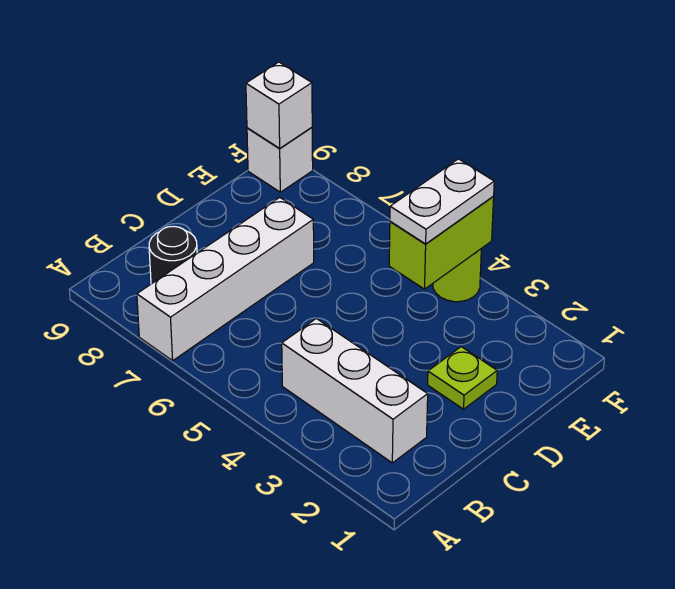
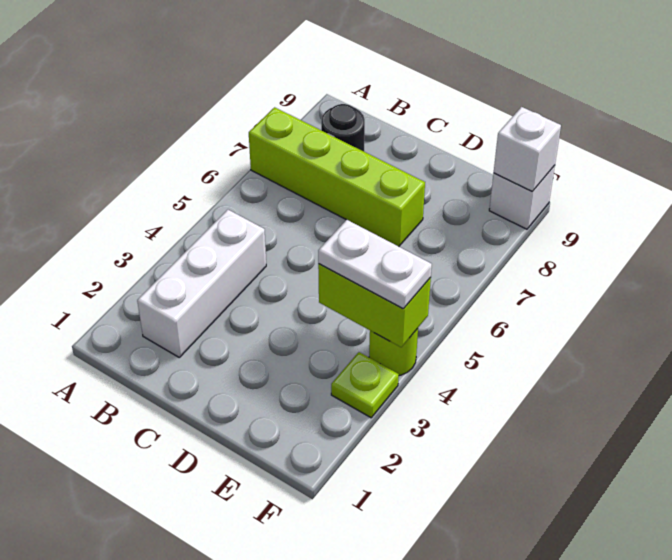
white 1x4 brick [137,197,314,361] -> lime 1x4 brick [249,107,425,246]
lime 1x1 plate [428,347,497,409] -> lime 1x1 plate moved to [331,352,399,418]

